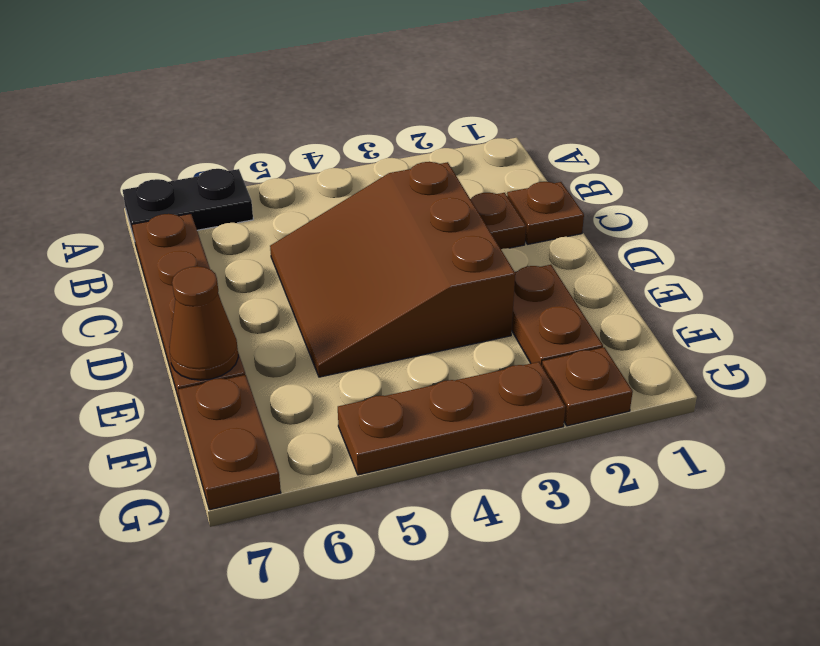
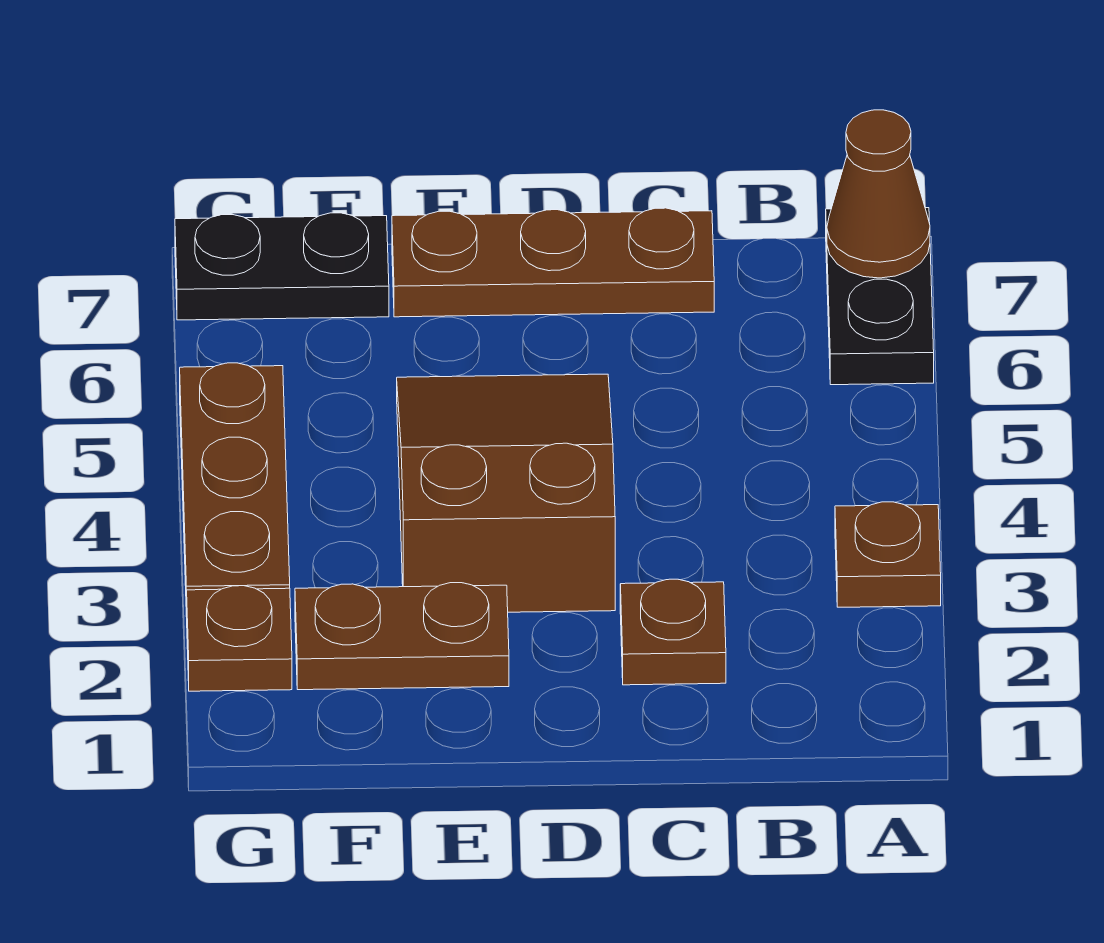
brown 1x4 plate [132,214,245,405] -> brown 1x3 plate [392,208,714,317]
brown 1x1 plate [507,182,584,244] -> brown 1x1 plate moved to [835,502,941,607]
brown 3x3 slope [270,162,515,377] -> brown 2x3 slope [397,374,615,612]
brown 1x1 cone [169,266,238,380] -> brown 1x1 cone moved to [827,110,930,278]
brown 1x2 plate [178,375,281,510] -> black 1x2 plate [175,213,389,320]

